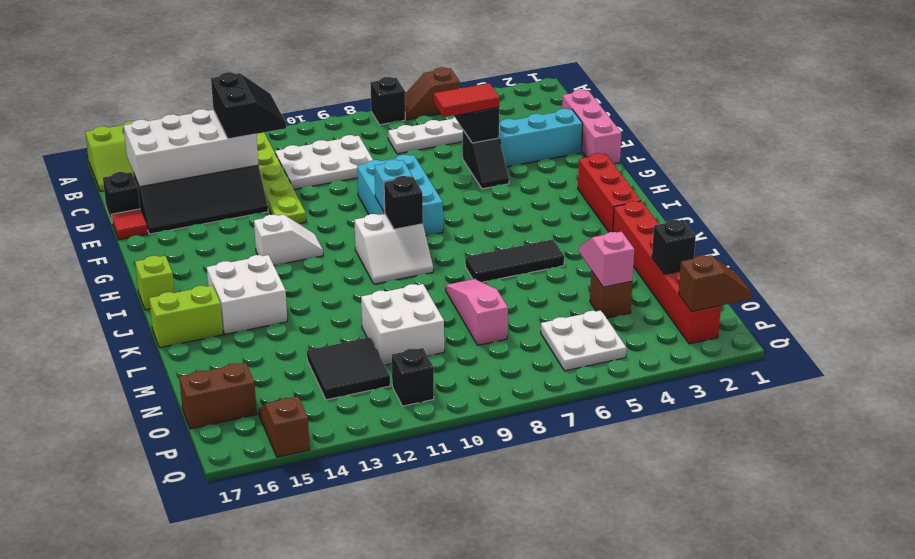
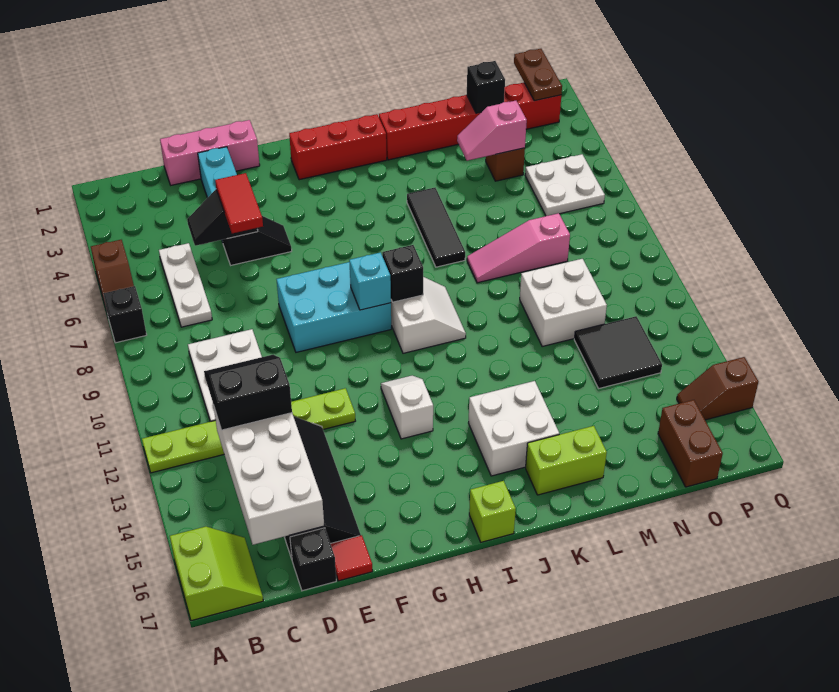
lime 1x2 brick [149,285,223,348] -> lime 1x2 brick turned to [526,426,607,495]
brown 1x2 slope [679,255,752,312] -> brown 1x2 plate [514,49,562,101]
black 1x1 brick [392,348,434,406] -> none

